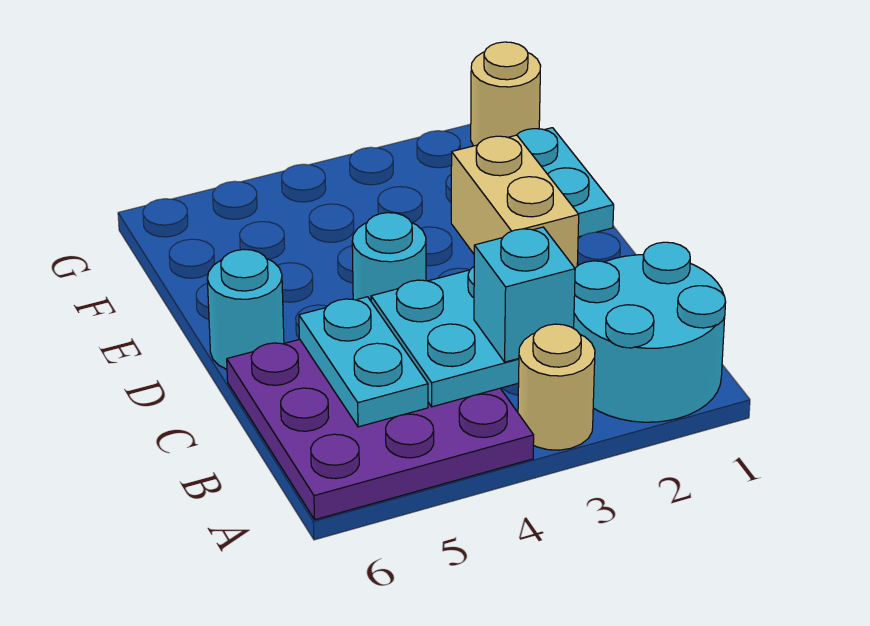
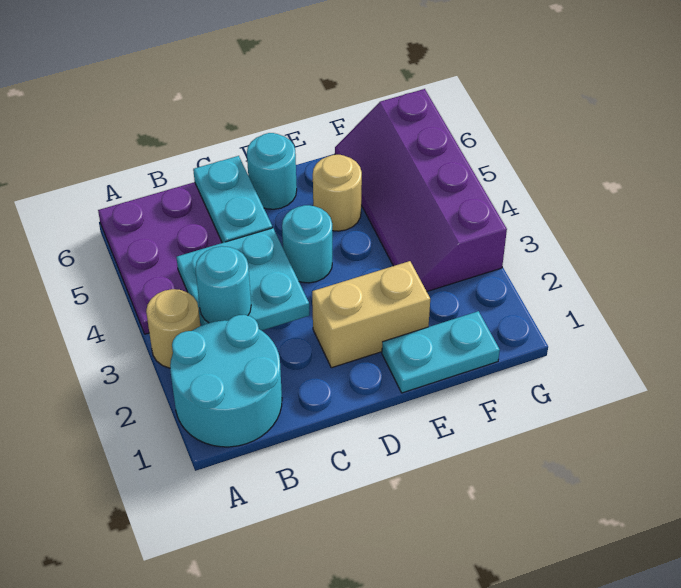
cyan 1x1 brick [474,227,575,362] -> cyan 1x1 round brick [195,246,251,323]
cyan 1x2 plate [299,297,428,427] -> cyan 1x2 plate turned to [193,156,272,243]
none -> purple 2x4 slope [335,89,507,291]
tan 1x1 round brick [471,42,541,146] -> tan 1x1 round brick moved to [313,155,362,231]

